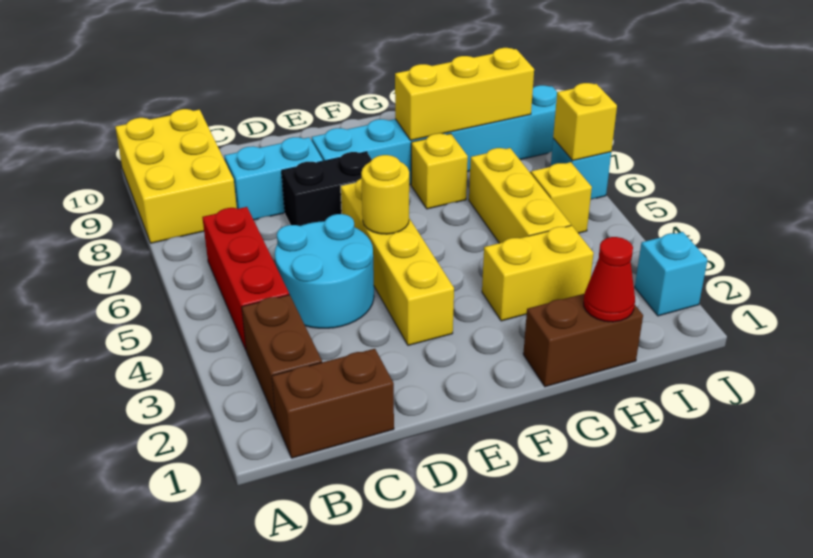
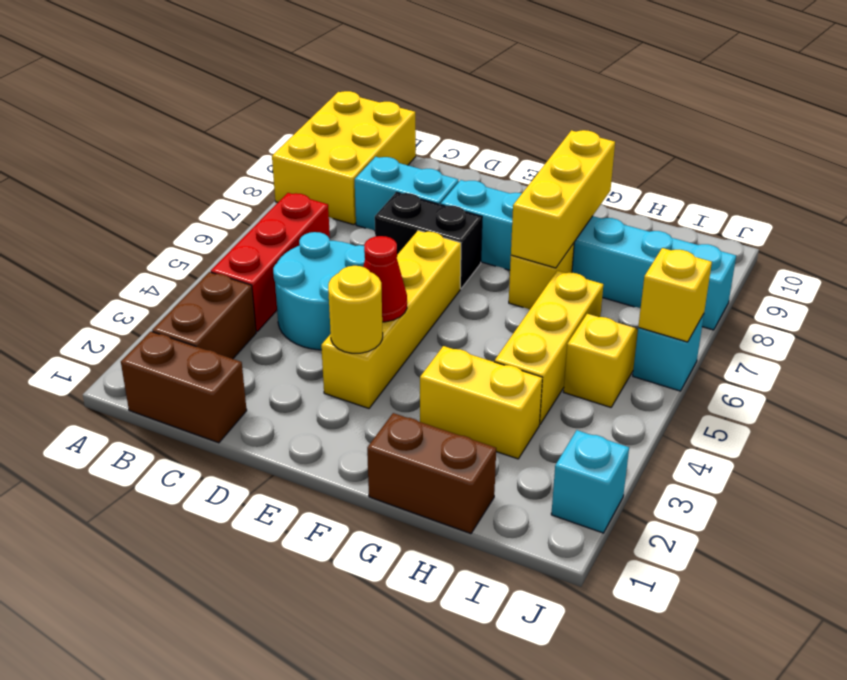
yellow 1x1 round brick [361,155,409,234] -> yellow 1x1 round brick moved to [328,266,383,353]
yellow 1x3 brick [395,48,534,140] -> yellow 1x3 brick turned to [511,130,615,268]
red 1x1 cone [584,237,635,322] -> red 1x1 cone moved to [363,236,407,322]

